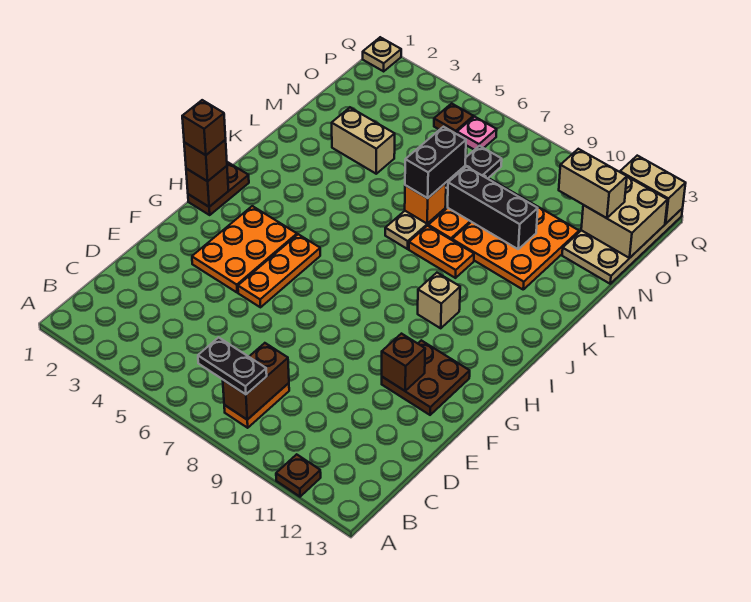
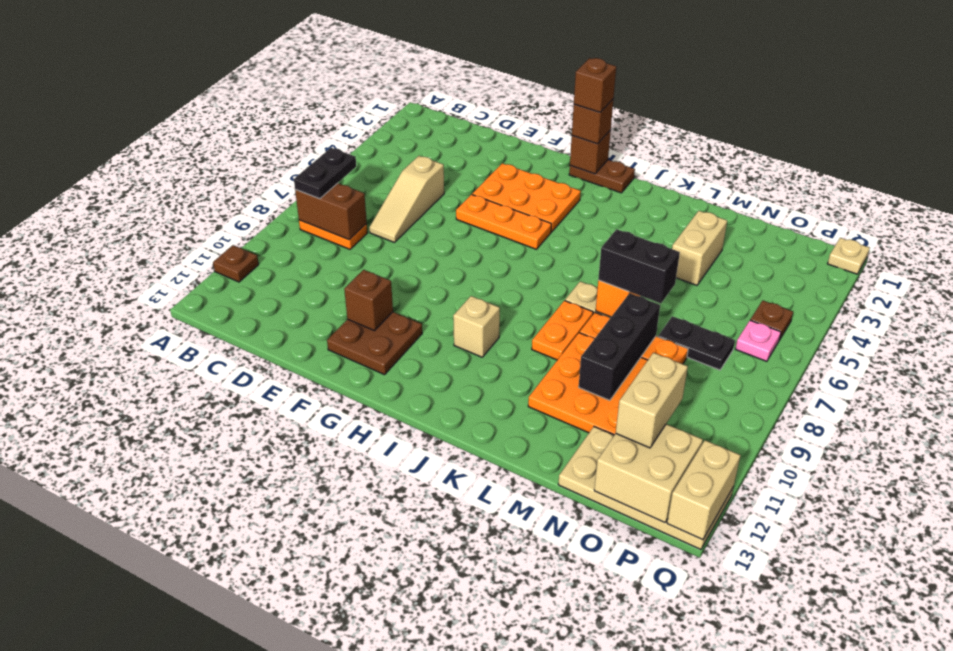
none -> tan 1x3 slope [369,156,444,242]

